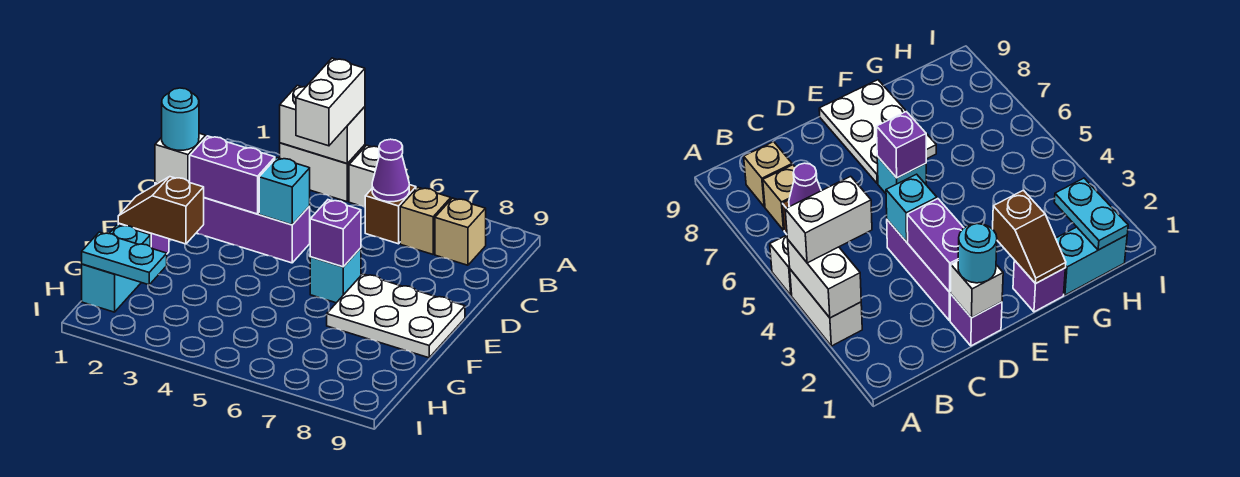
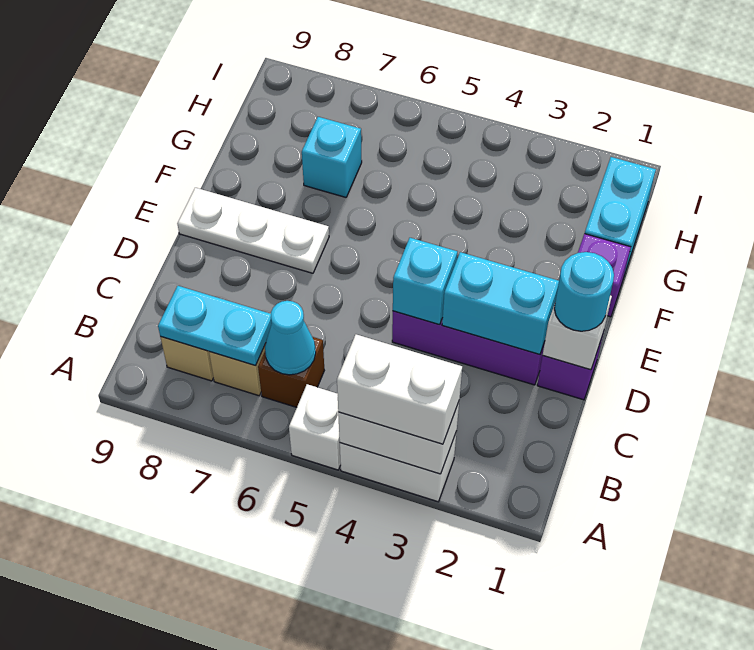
white 1x2 brick [296,58,365,146] -> white 1x2 brick turned to [337,334,462,444]
purple 1x1 cone [372,139,409,202] -> cyan 1x1 cone [265,301,316,375]
purple 1x2 brick [190,136,275,214] -> cyan 1x2 brick [442,252,559,355]
cyan 1x1 brick [310,248,361,303] -> cyan 1x1 brick moved to [302,117,362,197]
purple 1x1 brick [310,200,361,267] -> none
white 2x3 plate [327,274,465,358] -> white 1x3 plate [177,188,329,273]
brown 1x2 slope [118,177,204,244] -> none
cyan 1x2 plate [82,232,167,285] -> cyan 1x2 plate moved to [158,286,271,366]

